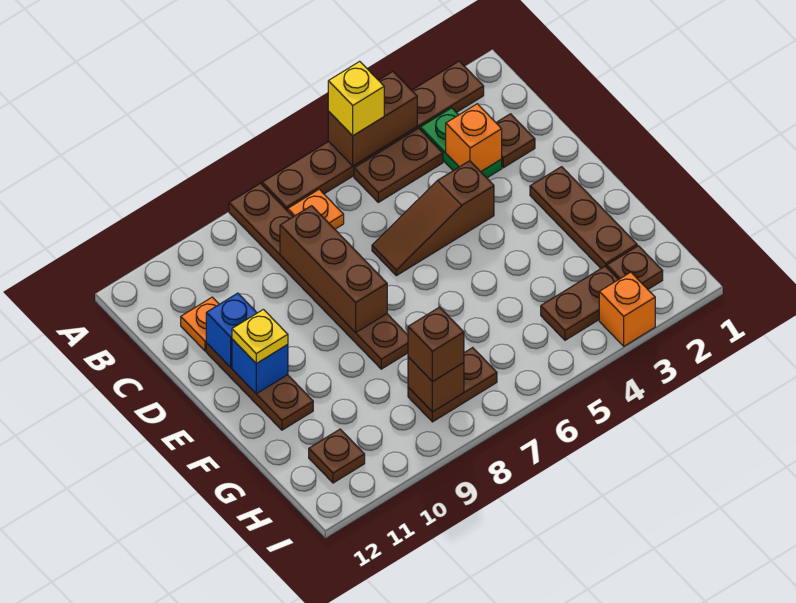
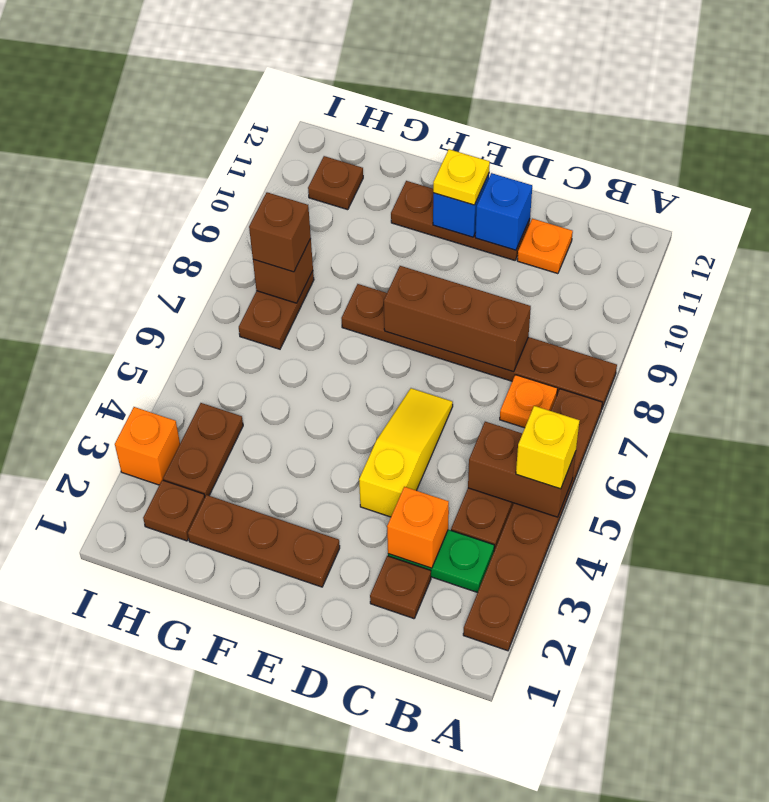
brown 1x2 brick [328,72,417,166] -> brown 1x2 brick turned to [468,422,576,517]
brown 1x3 slope [372,161,494,276] -> yellow 1x3 slope [359,388,453,517]

